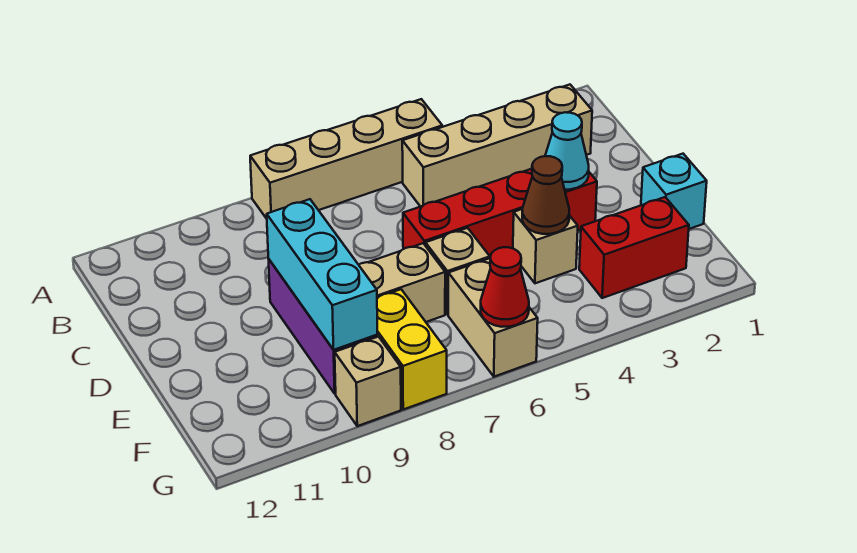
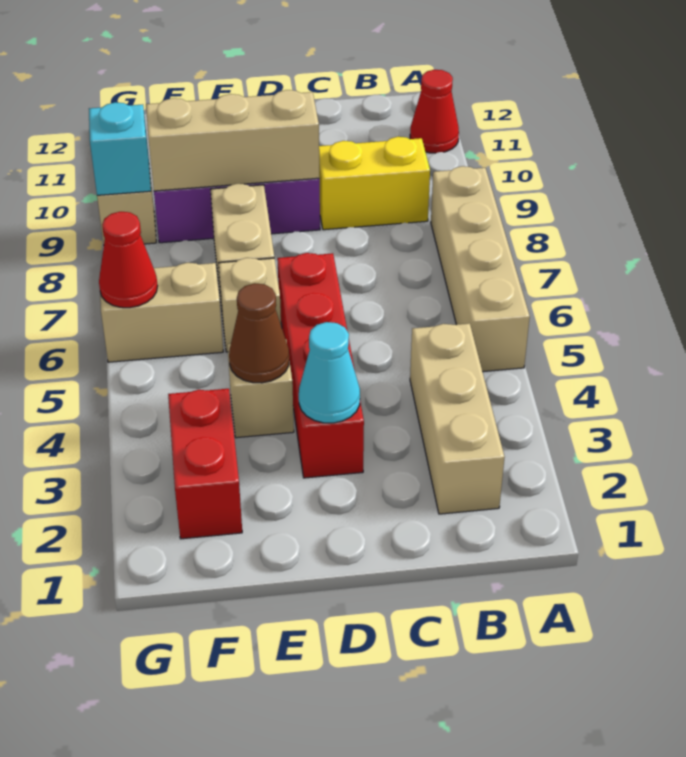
none -> red 1x1 cone [410,70,459,153]
tan 1x4 brick [402,85,592,207] -> tan 1x3 brick [410,323,505,514]
cyan 1x3 brick [267,199,377,350] -> tan 1x3 brick [146,90,320,191]
cyan 1x1 brick [641,154,707,229] -> cyan 1x1 brick moved to [89,102,151,195]
yellow 1x2 brick [377,289,447,409] -> yellow 1x2 brick moved to [319,137,430,230]

